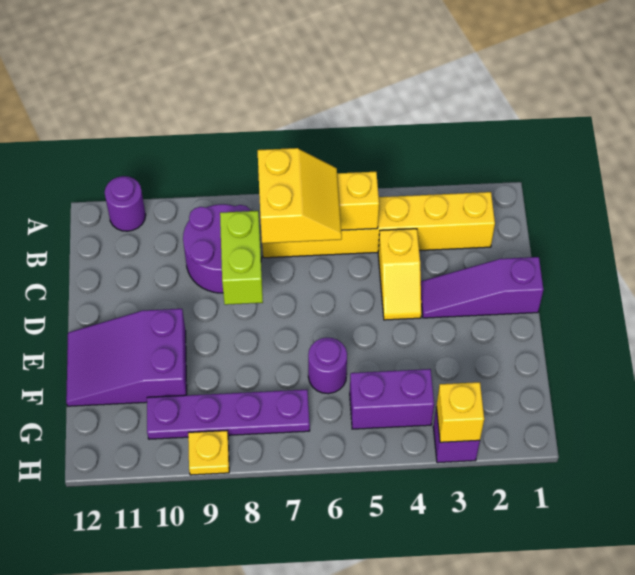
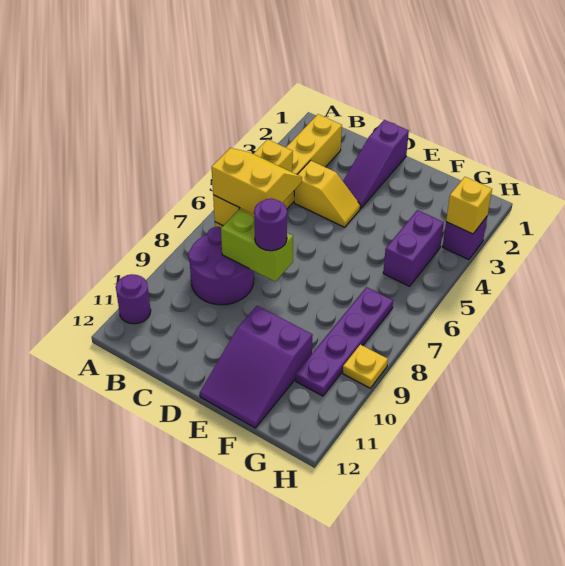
purple 1x1 round brick [308,338,347,394] -> purple 1x1 round brick moved to [254,198,287,251]

